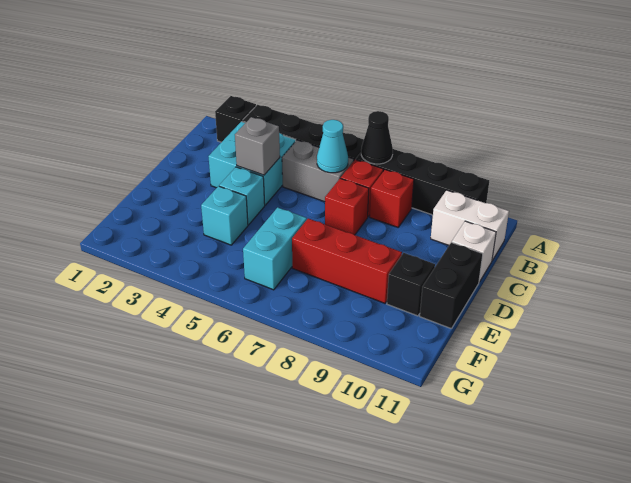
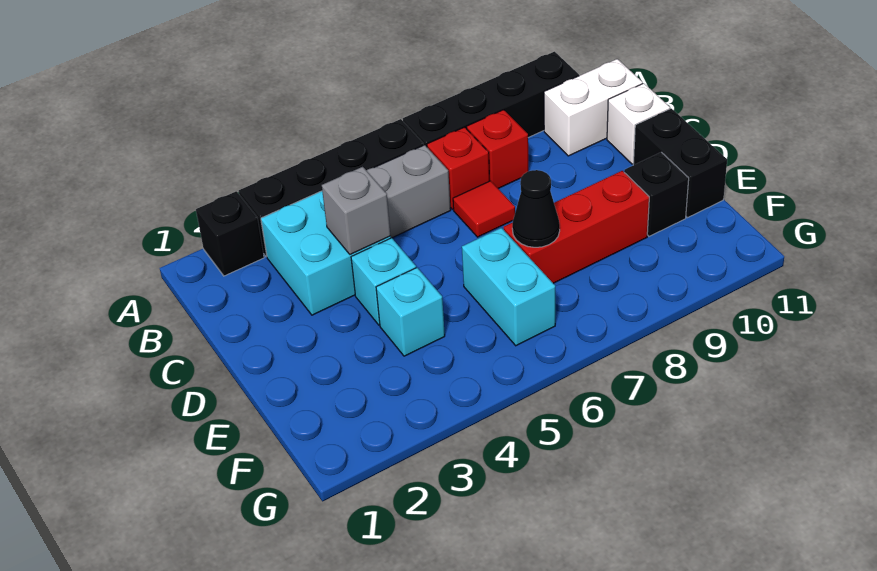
black 1x1 cone [361,111,393,164] -> black 1x1 cone moved to [512,170,560,247]
cyan 1x1 cone [317,120,348,173] -> none
red 1x1 brick [325,178,369,235] -> red 1x1 tile [453,181,515,237]

